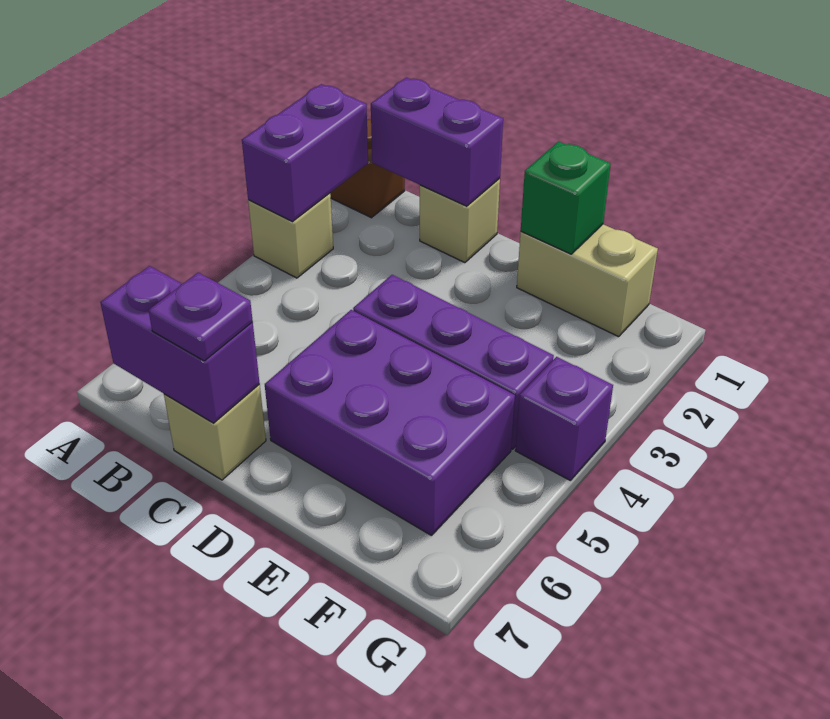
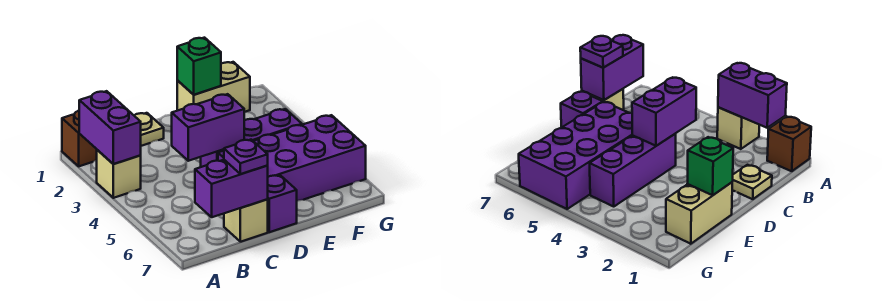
purple 1x2 brick [371,77,503,206] -> purple 1x2 brick moved to [172,94,244,161]
tan 1x1 brick [420,178,500,263] -> tan 1x1 plate [134,113,164,146]
purple 2x3 brick [265,310,515,536] -> purple 2x4 brick [218,115,366,201]
purple 1x1 brick [515,357,613,481] -> purple 1x1 brick moved to [268,175,297,232]

